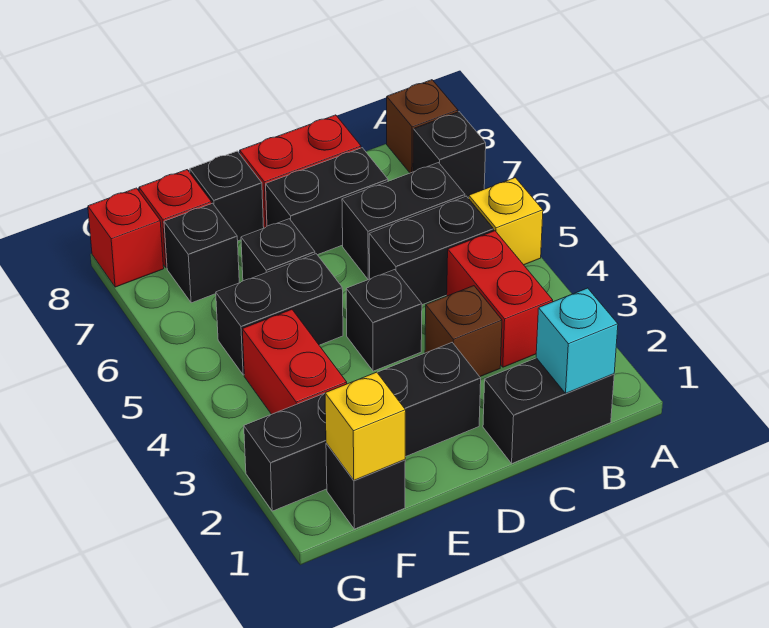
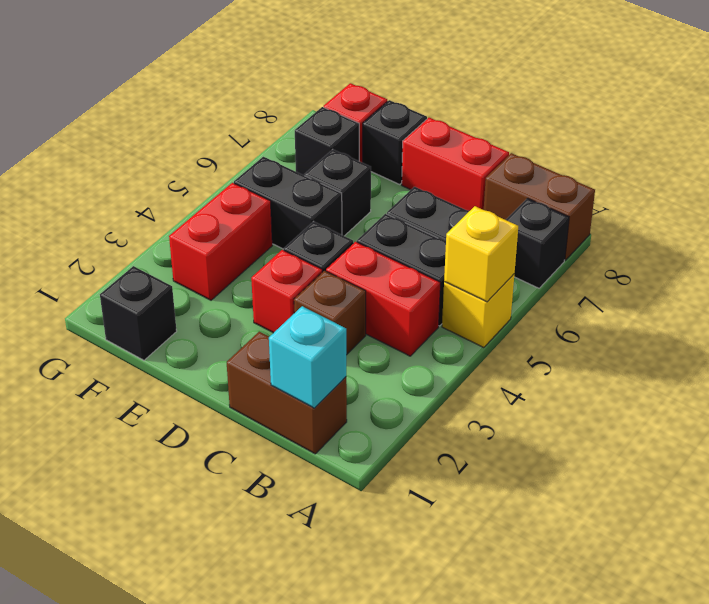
brown 1x1 brick [387,80,458,173] -> brown 1x2 brick [484,153,595,260]
black 1x2 brick [483,358,614,463] -> brown 1x2 brick [227,332,347,454]
red 1x2 brick [447,231,553,367] -> red 1x2 brick turned to [326,242,440,356]
black 1x2 brick [266,148,388,255] -> none
black 1x4 brick [244,343,481,511] -> none
yellow 1x1 brick [325,372,406,480] -> yellow 1x1 brick moved to [444,206,518,302]
red 1x1 brick [88,188,164,287] -> red 1x1 brick moved to [251,250,322,333]

